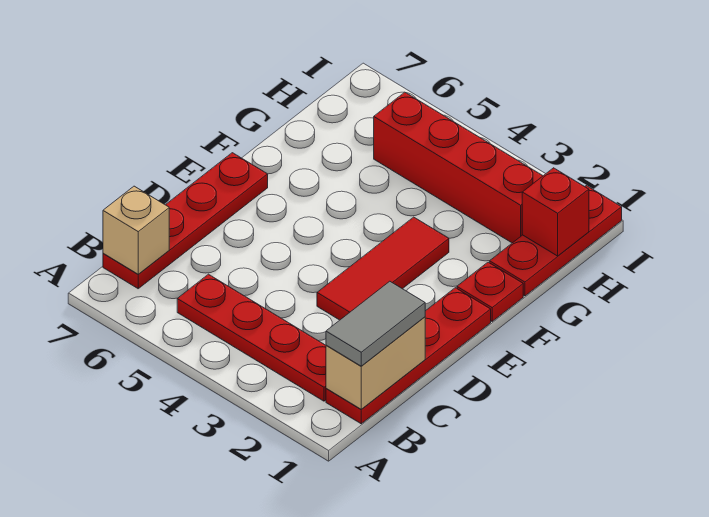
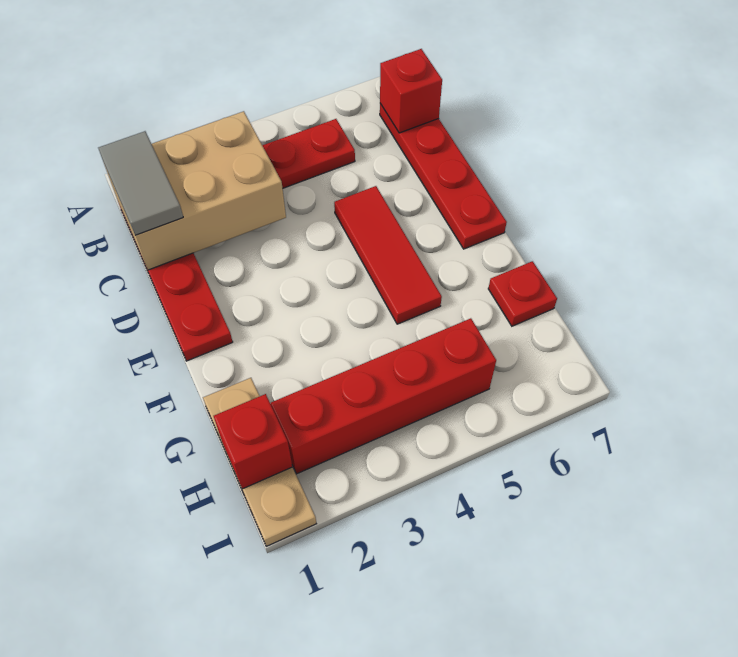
tan 1x2 brick [326,317,425,409] -> tan 2x3 brick [105,111,286,270]
tan 1x1 brick [103,186,169,274] -> red 1x1 brick [380,49,442,133]
red 1x3 tile [317,217,449,320] -> red 1x3 tile moved to [334,186,442,324]
red 1x1 plate [457,262,523,321] -> red 1x1 plate moved to [488,261,557,326]
red 1x3 plate [490,186,622,296] -> tan 1x3 plate [203,378,316,546]

